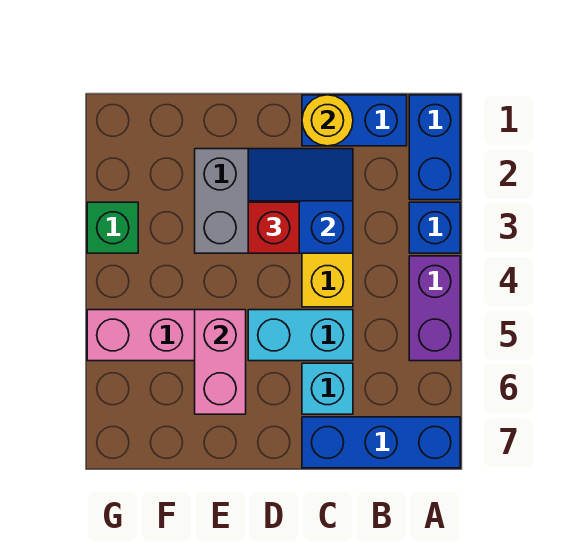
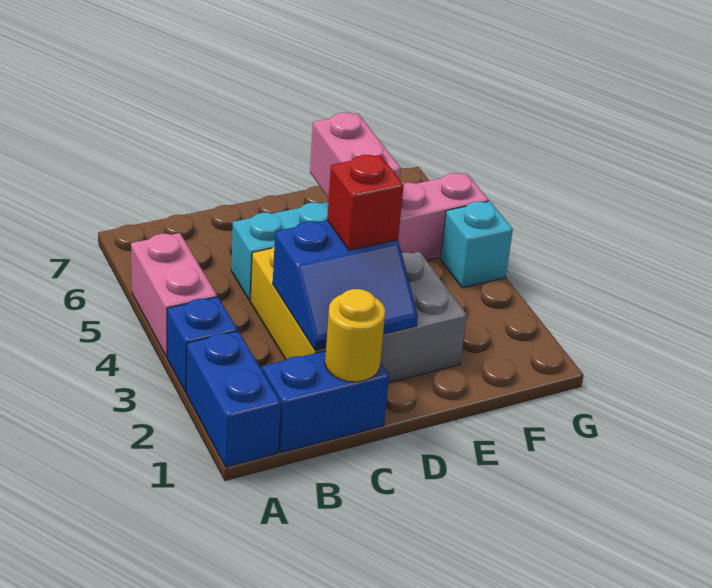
purple 1x2 brick [409,256,460,361] -> pink 1x2 brick [131,233,217,357]
blue 1x3 brick [302,417,460,468] -> none
cyan 1x1 brick [302,363,353,414] -> cyan 1x1 brick moved to [440,201,513,288]
green 1x1 brick [87,202,138,253] -> none

